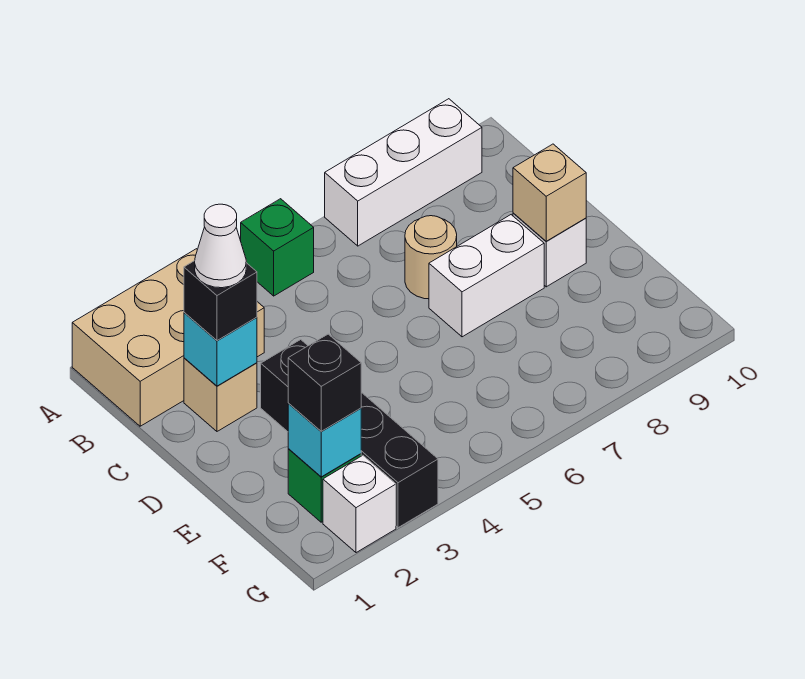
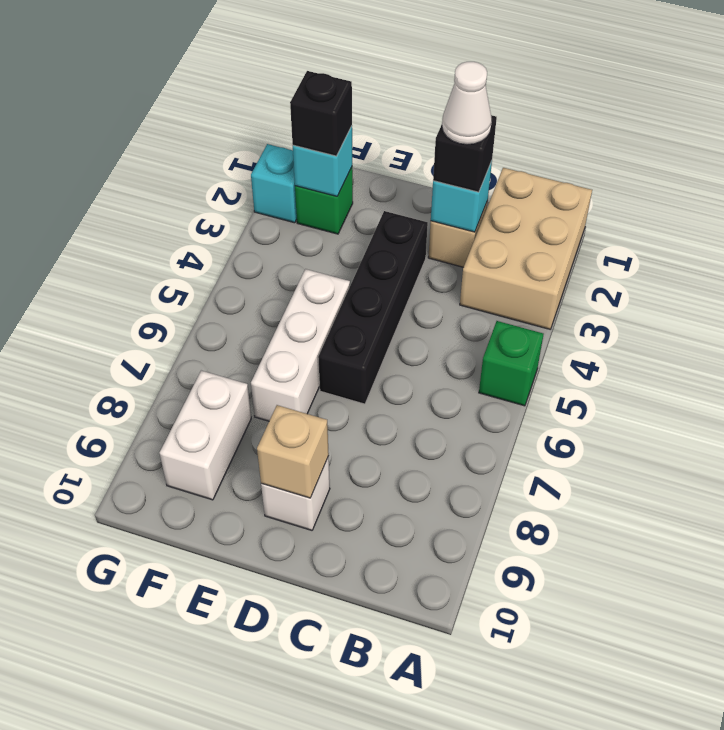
white 1x3 brick [325,99,482,246] -> white 1x3 brick moved to [251,269,350,421]
tan 1x1 round brick [405,216,457,299] -> none
black 1x4 brick [261,340,438,528] -> black 1x4 brick turned to [318,211,428,404]
white 1x2 brick [429,215,544,337] -> white 1x2 brick moved to [160,371,251,500]
white 1x1 brick [323,455,396,553] -> cyan 1x1 brick [251,144,297,223]

